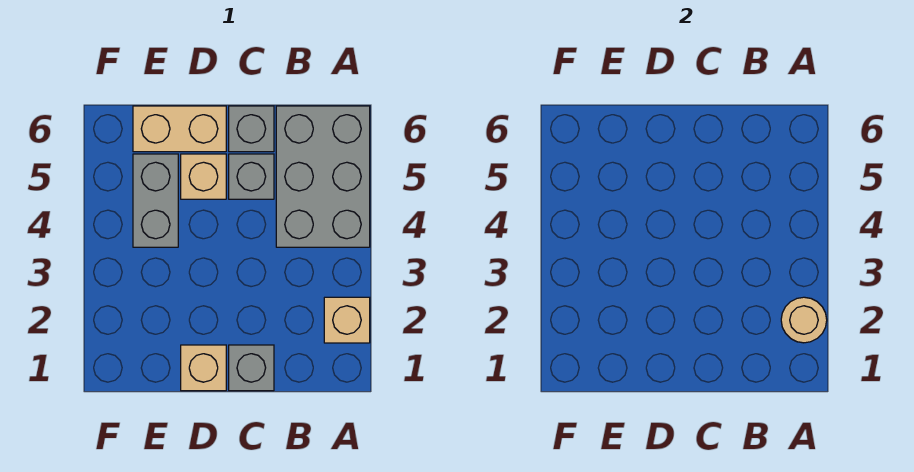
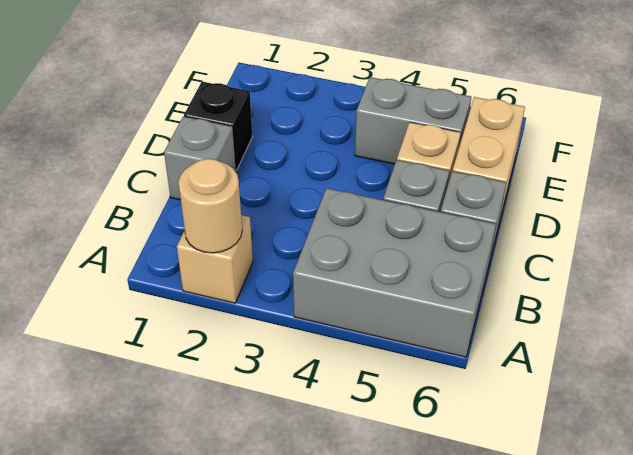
tan 1x1 brick [181,345,226,391] -> black 1x1 brick [184,82,253,170]

